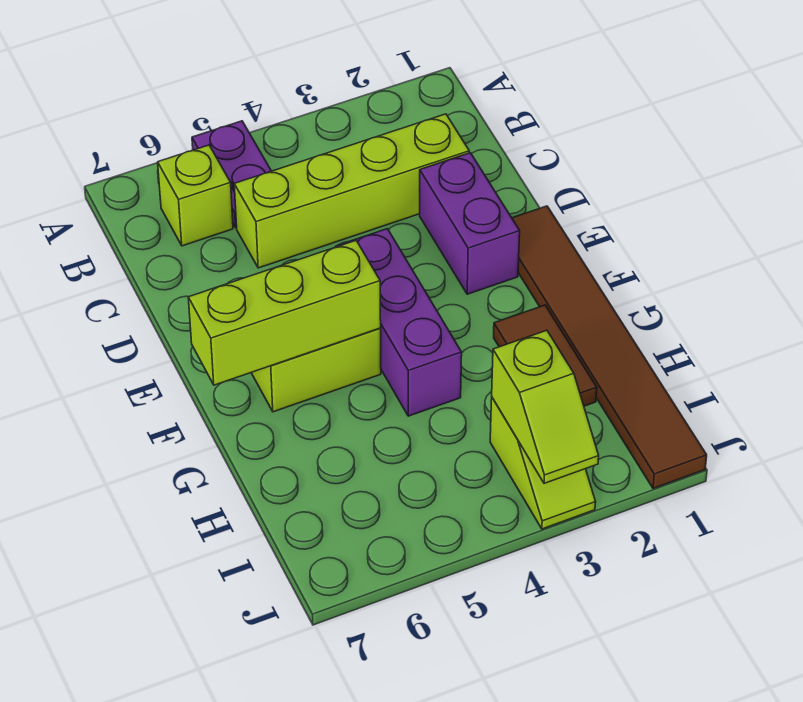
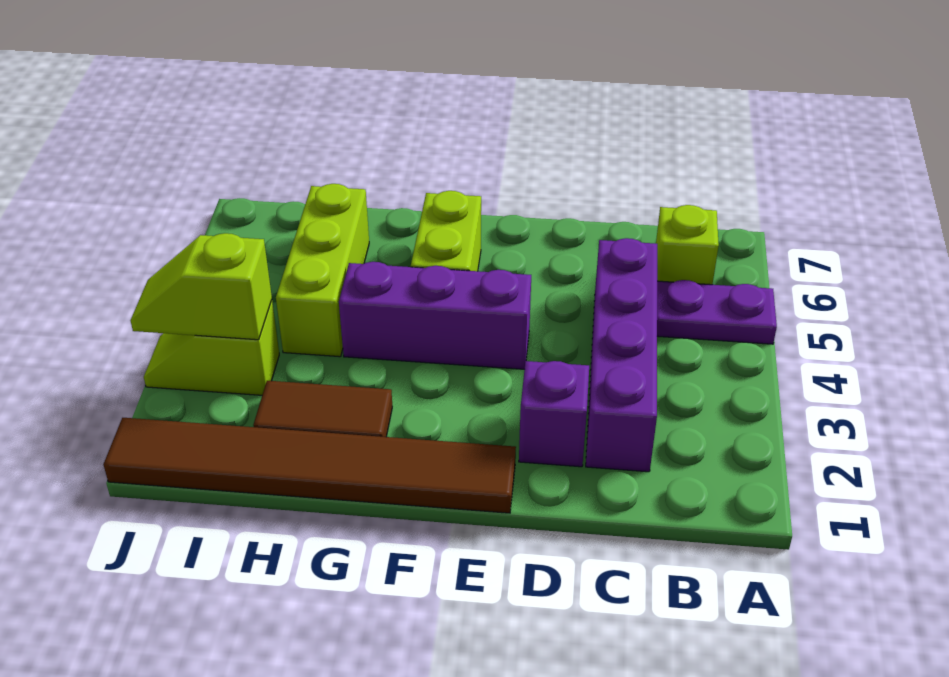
lime 1x4 brick [234,114,469,268] -> purple 1x4 brick [586,238,657,472]
purple 1x2 brick [420,153,520,294] -> purple 1x1 brick [519,361,589,467]
lime 1x3 brick [188,241,381,385] -> lime 1x3 brick moved to [276,184,369,357]

